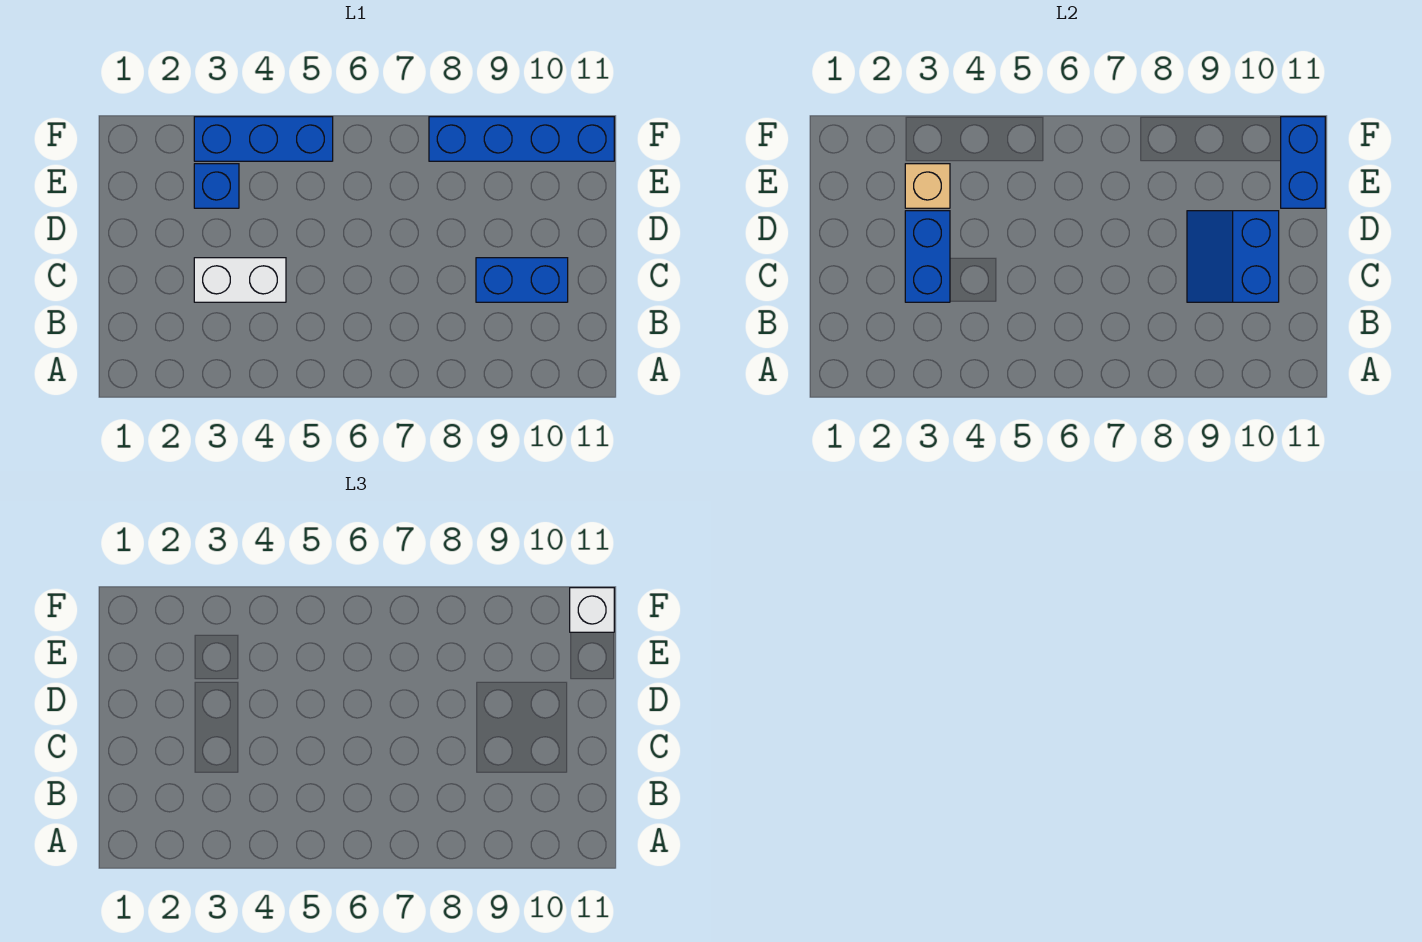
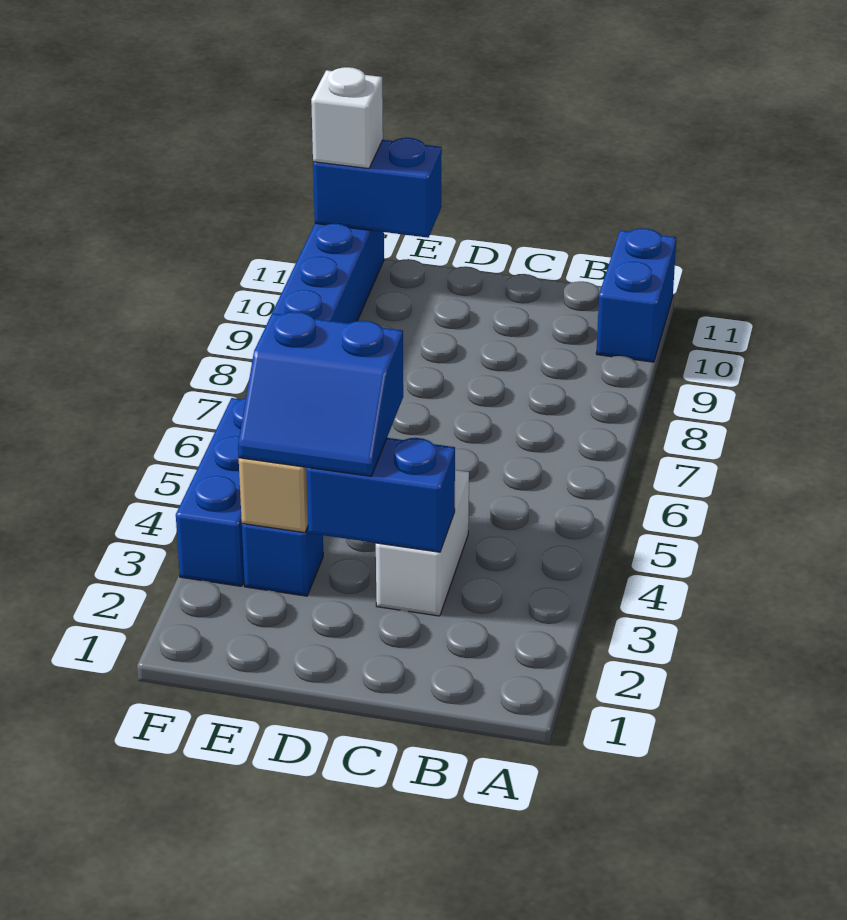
blue 1x2 brick [476,258,568,302] -> blue 1x2 brick moved to [596,228,676,362]
blue 2x2 slope [1187,211,1279,302] -> blue 2x2 slope moved to [238,312,403,476]

